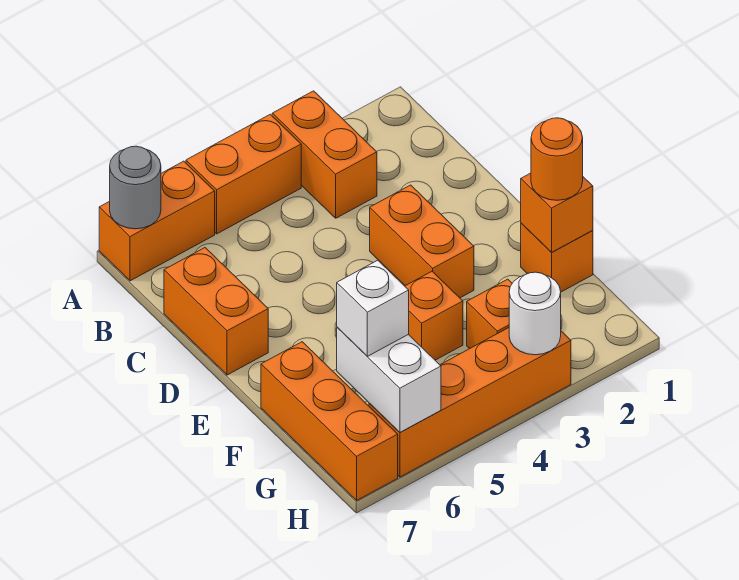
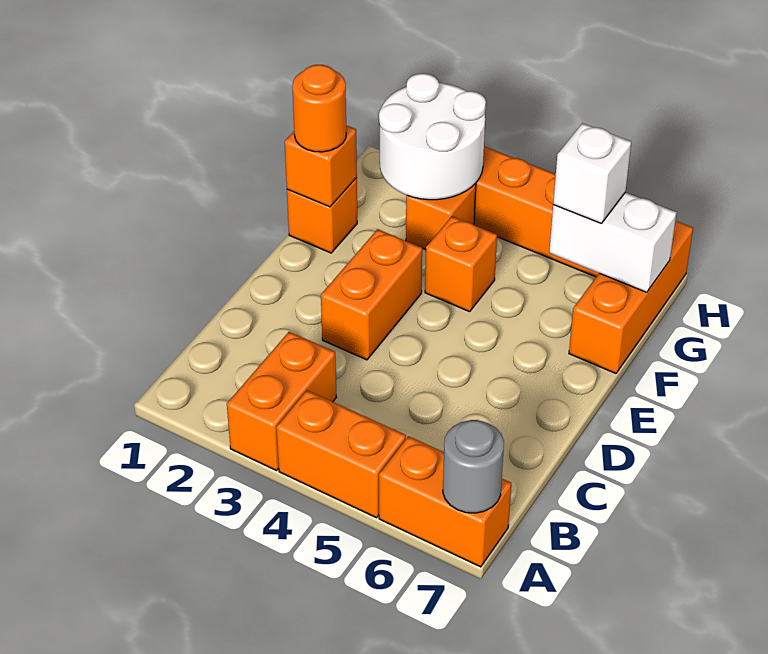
orange 1x2 brick [164,248,268,375] -> none
white 1x2 brick [337,327,441,432] -> white 1x2 brick turned to [549,192,677,292]
white 1x1 round brick [509,272,561,355] -> white 2x2 round brick [379,74,486,200]

